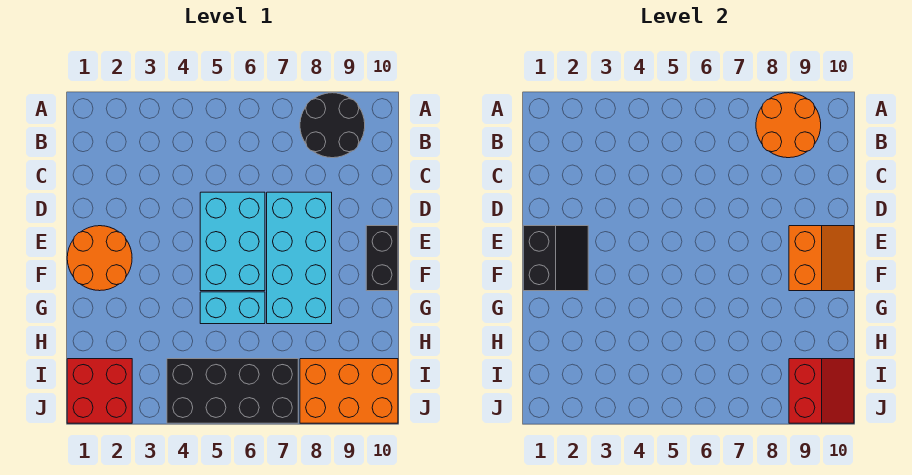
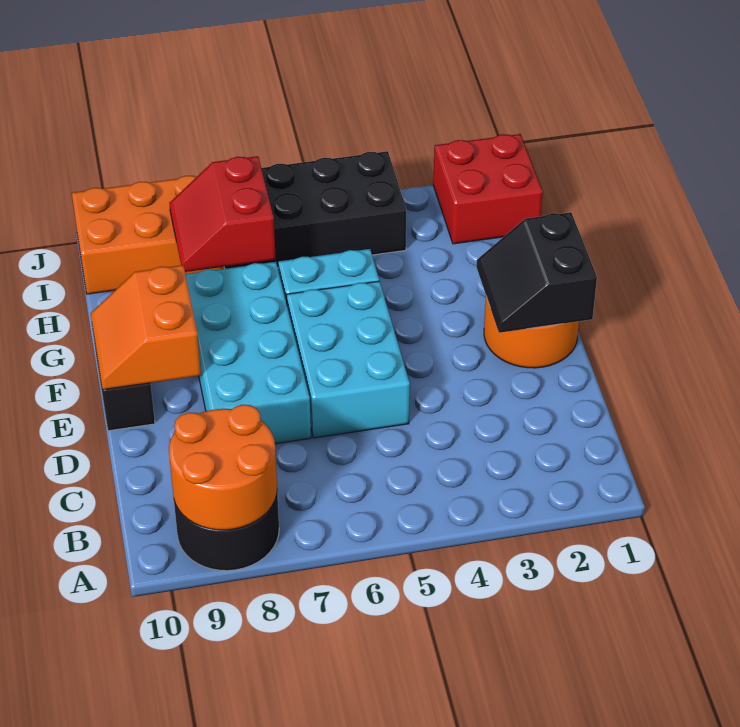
red 2x2 slope [789,359,854,423] -> red 2x2 slope moved to [170,156,276,272]

